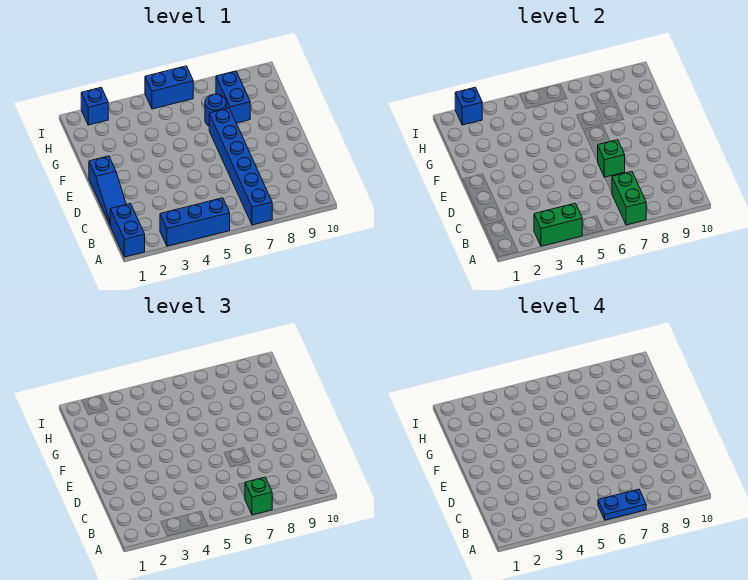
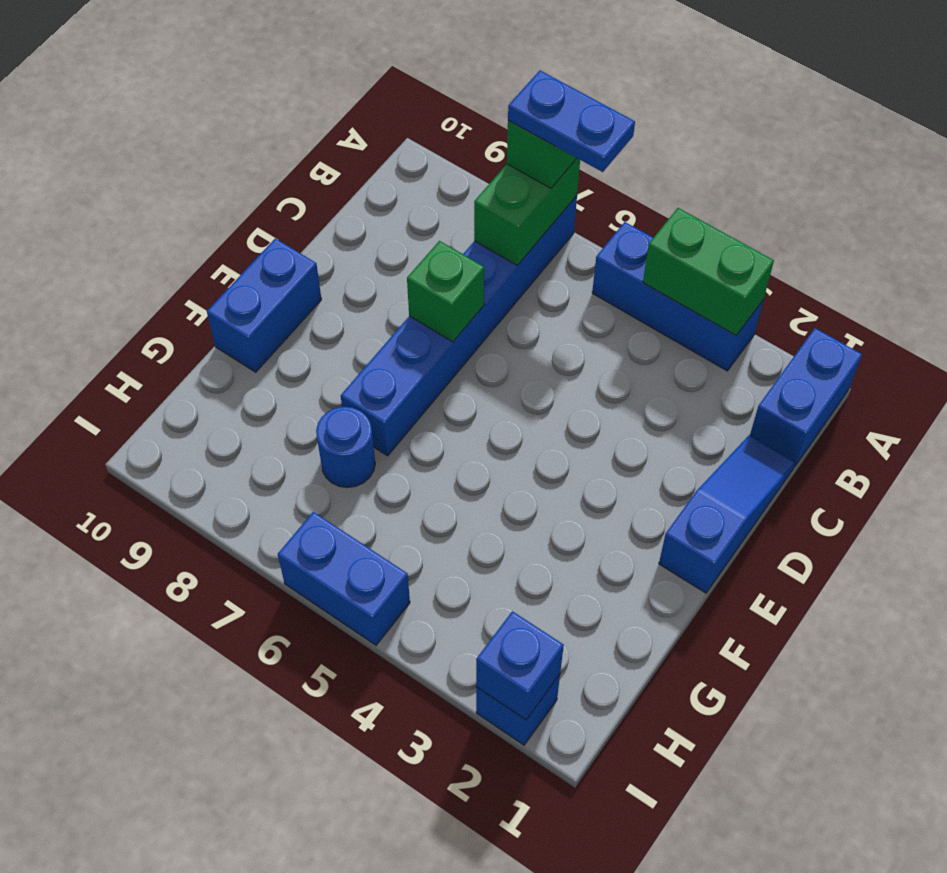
blue 1x2 brick [216,71,250,123] -> blue 1x2 brick moved to [207,238,321,372]

